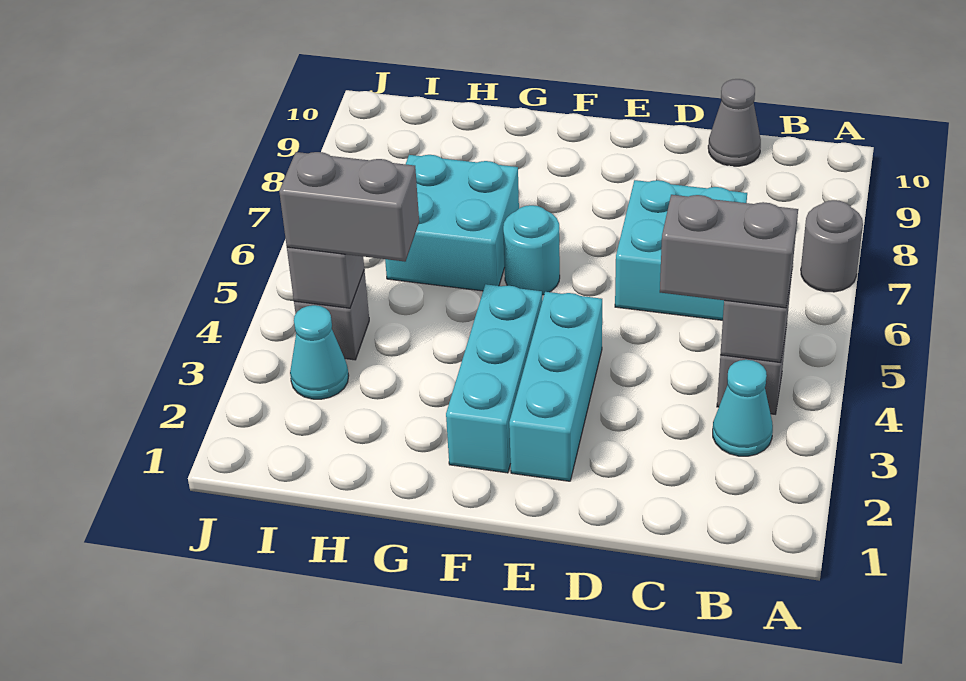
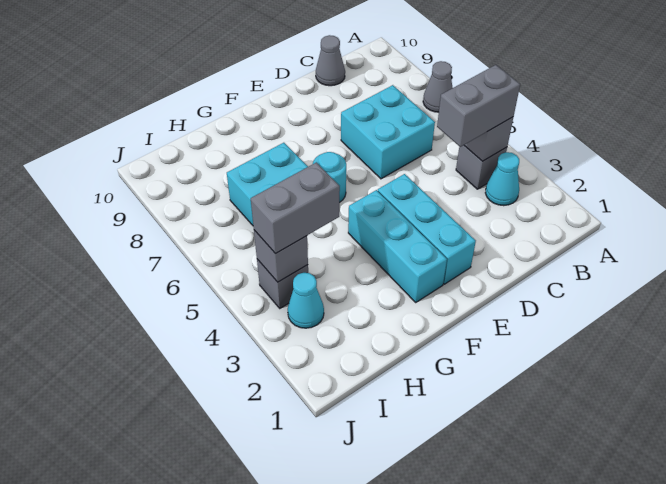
grey 1x1 round brick [801,200,863,292] -> grey 1x1 cone [423,61,453,112]

